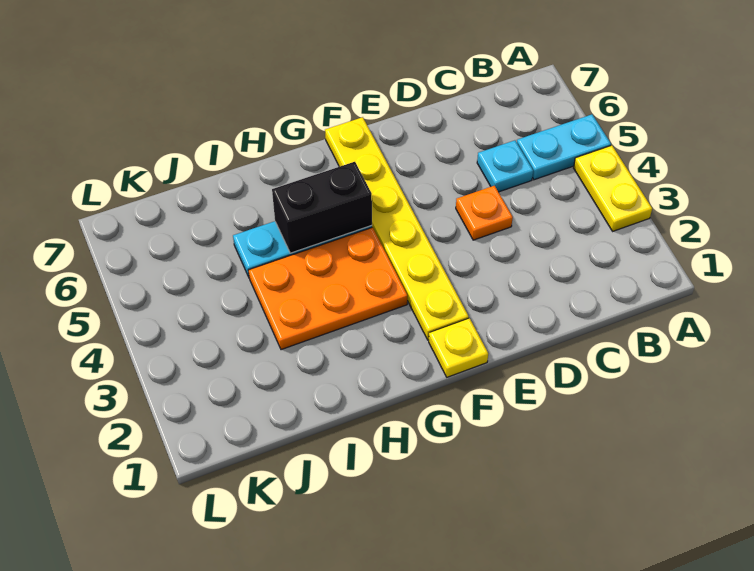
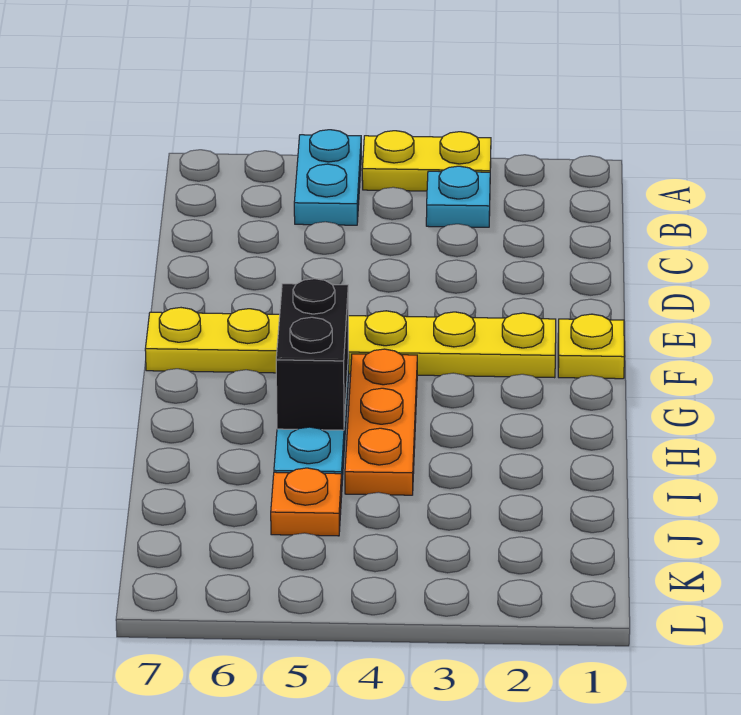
cyan 1x1 plate [477,140,533,192] -> cyan 1x1 plate moved to [426,166,490,227]
orange 1x1 plate [456,186,513,240] -> orange 1x1 plate moved to [271,468,342,536]
orange 2x3 plate [248,227,407,350] -> orange 1x3 plate [345,349,417,495]

